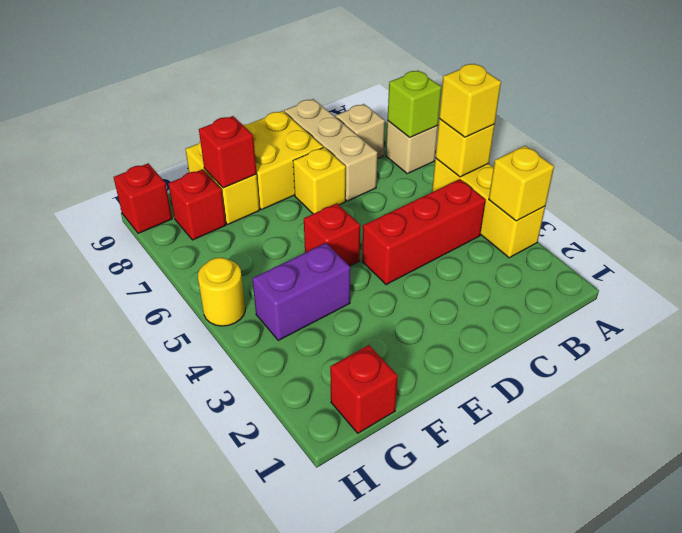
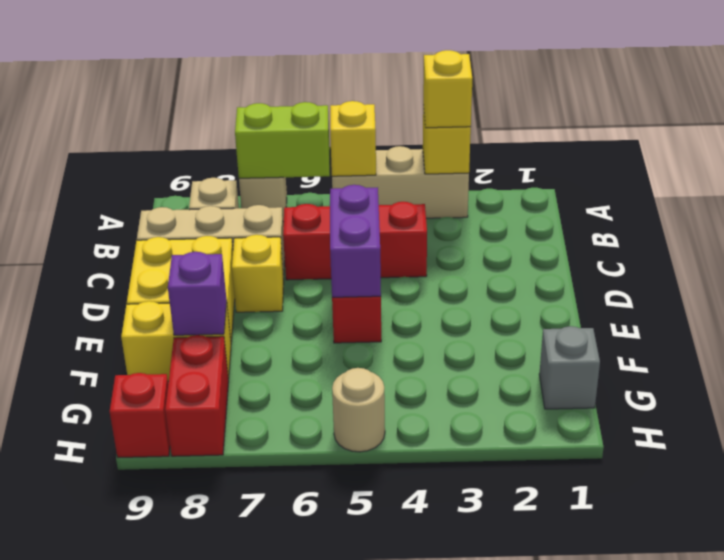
yellow 1x3 brick [432,158,545,258] -> tan 1x3 brick [332,146,469,218]
yellow 1x1 brick [439,64,501,137] -> yellow 1x1 brick moved to [423,50,472,128]
lime 1x1 brick [388,71,441,137] -> lime 1x2 brick [235,102,330,178]
red 1x3 brick [362,179,486,285] -> red 1x3 brick turned to [283,202,427,280]
purple 1x2 brick [252,243,350,340] -> purple 1x2 brick moved to [330,185,381,297]
red 1x1 brick [199,116,257,188] -> purple 1x1 brick [168,252,227,335]
red 1x1 brick [330,345,398,433] -> grey 1x1 brick [539,326,600,409]
red 1x1 brick [168,169,226,240] -> red 1x2 brick [165,335,229,456]
yellow 1x1 round brick [198,258,245,326] -> tan 1x1 round brick [332,368,385,452]

